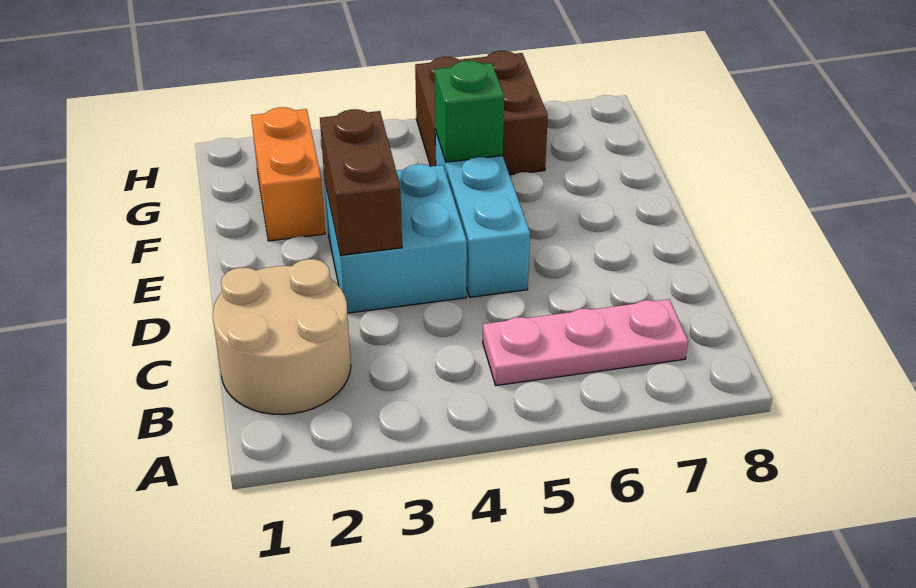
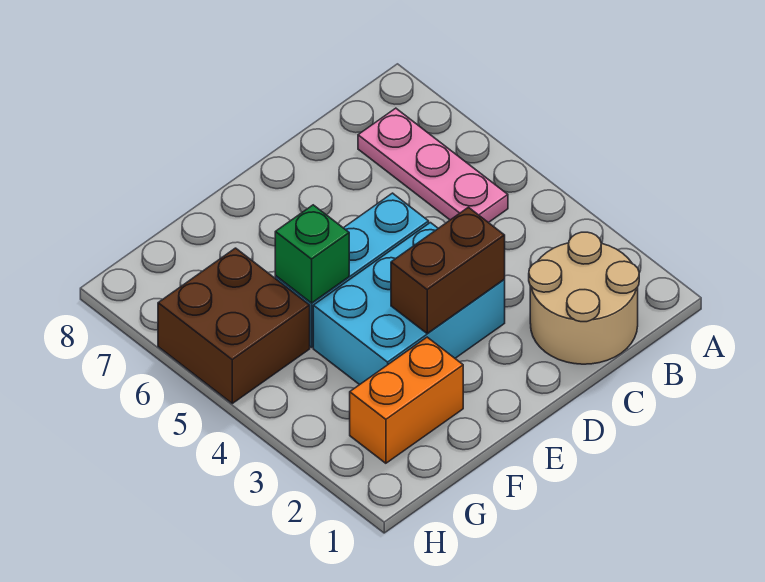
cyan 2x2 brick [324,164,467,313] -> cyan 2x3 brick [313,223,505,385]

